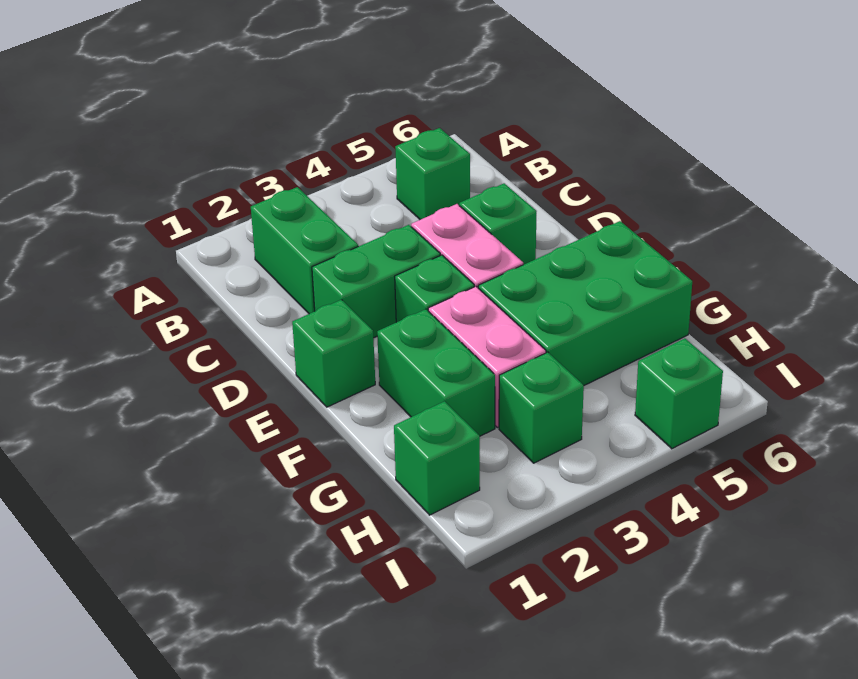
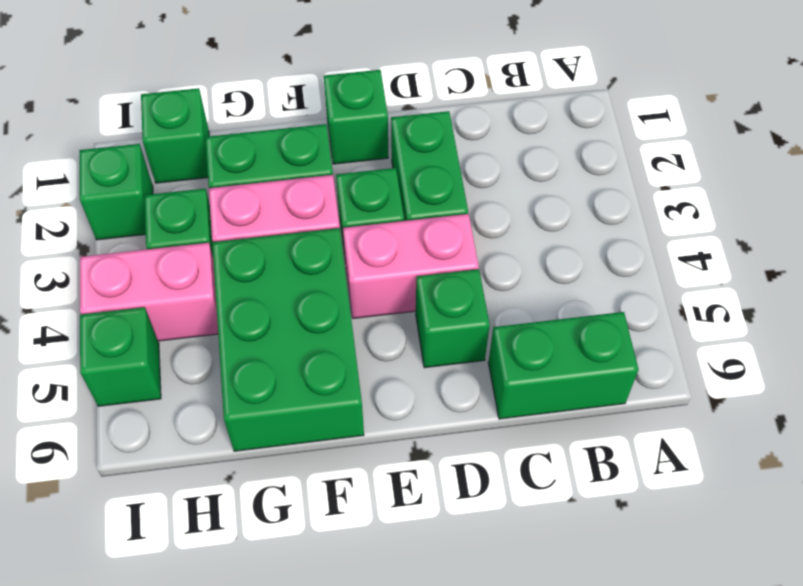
green 1x2 brick [251,187,358,314] -> green 1x2 brick moved to [488,312,638,419]
green 1x1 brick [395,128,470,220] -> green 1x1 brick moved to [79,144,153,240]
none -> pink 1x2 brick [80,243,218,341]

